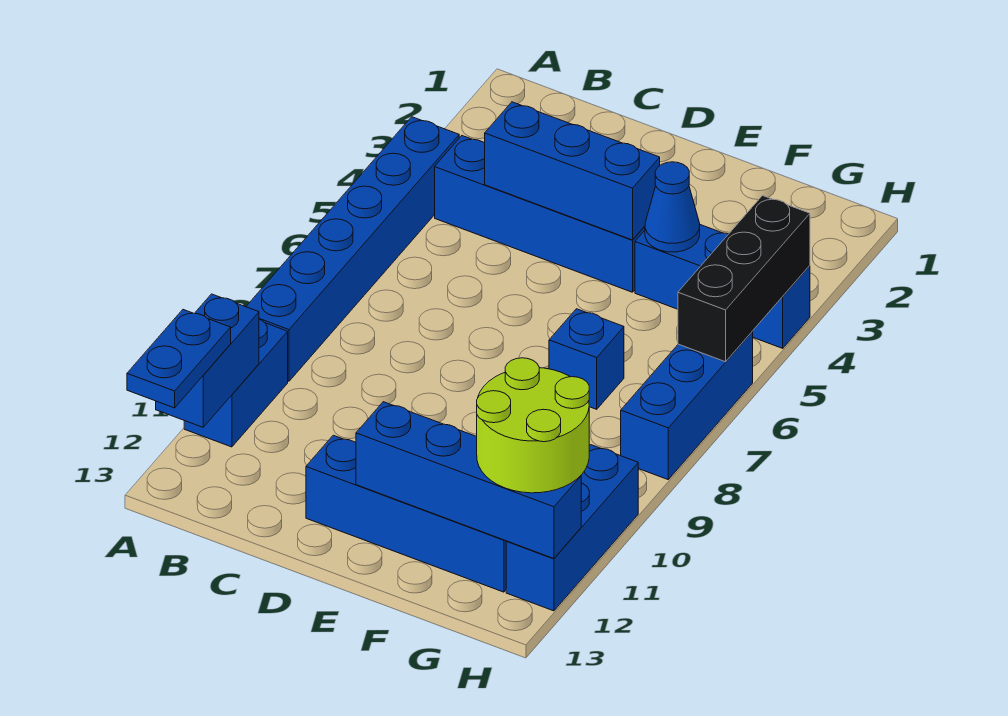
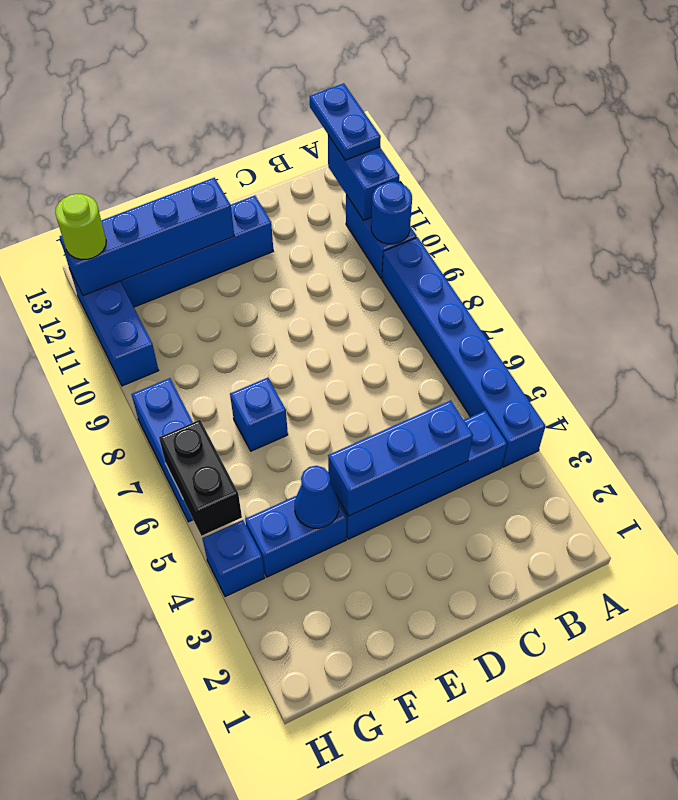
none -> blue 1x1 round brick [371,182,412,244]
lime 2x2 round brick [477,358,589,493] -> lime 1x1 round brick [55,194,106,259]
black 1x3 brick [678,196,810,362] -> black 1x2 brick [159,420,242,536]

